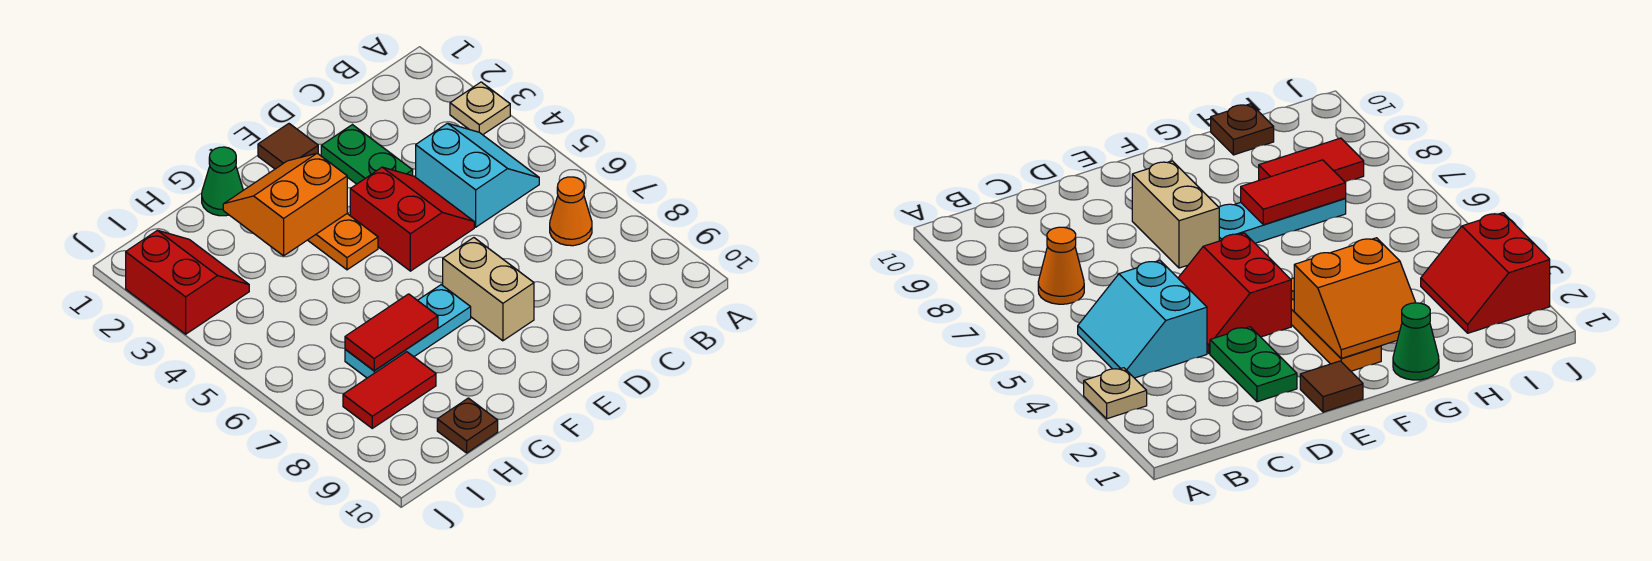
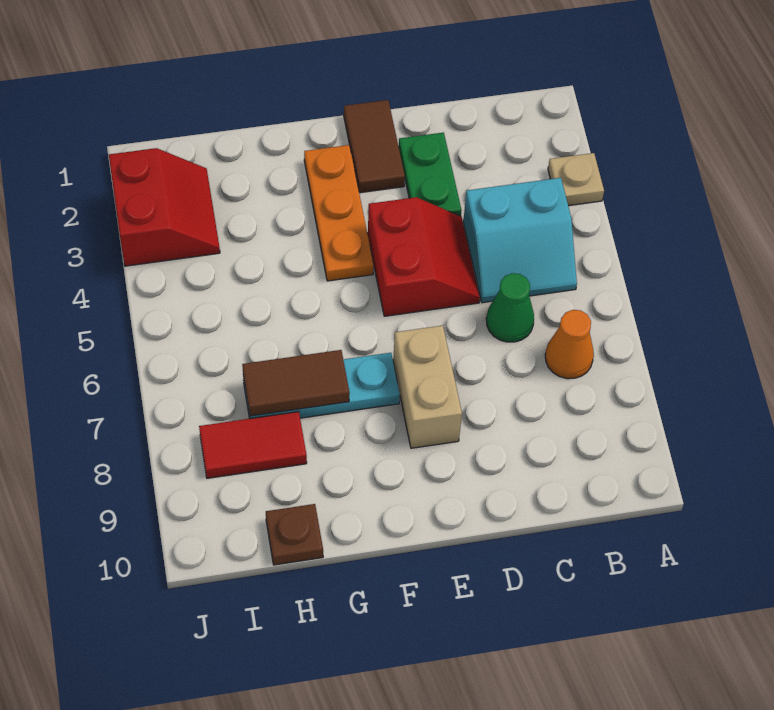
cyan 2x2 slope [416,123,539,227] -> cyan 2x2 slope turned to [463,178,577,303]
brown 1x1 tile [258,124,318,169] -> brown 1x2 tile [344,100,405,193]
orange 2x2 slope [223,153,347,256] -> none
green 1x1 cone [202,147,243,216] -> green 1x1 cone moved to [486,273,534,342]
red 1x2 tile [345,294,438,371] -> brown 1x2 tile [242,350,350,416]

